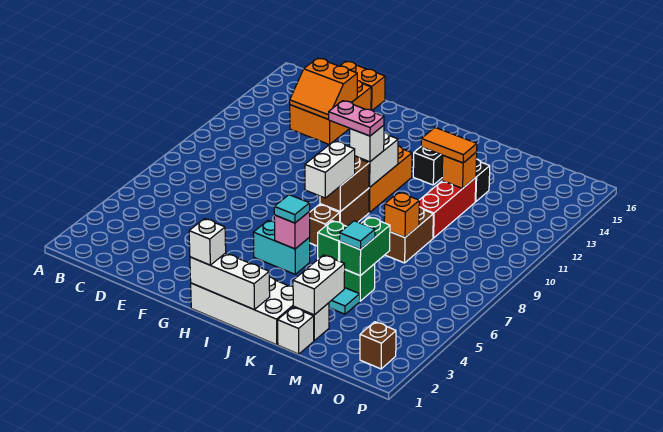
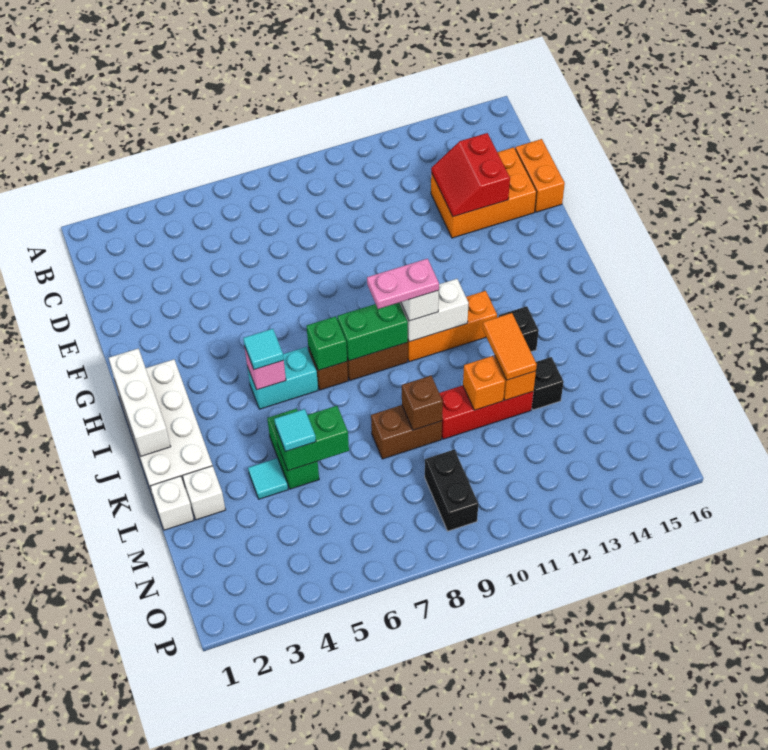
orange 2x2 slope [290,58,357,119] -> red 2x2 slope [431,133,510,217]
white 1x1 brick [189,219,226,265] -> none
cyan 1x2 brick [253,221,310,274] -> cyan 1x2 brick turned to [247,347,318,409]
pink 1x2 plate [328,101,384,136] -> pink 1x2 plate turned to [367,259,439,309]
white 1x2 brick [305,141,355,198] -> none
brown 1x2 brick [320,156,369,212] -> green 1x2 brick [337,303,408,361]
green 1x1 brick [318,221,347,261] -> green 1x1 brick moved to [307,316,347,370]
white 1x2 brick [293,255,345,315] -> none
orange 1x1 brick [384,192,419,237] -> orange 1x1 brick moved to [463,356,505,410]
none -> black 1x2 brick [425,450,478,531]
brown 1x1 brick [360,322,396,369] -> brown 1x1 brick moved to [402,376,443,430]

